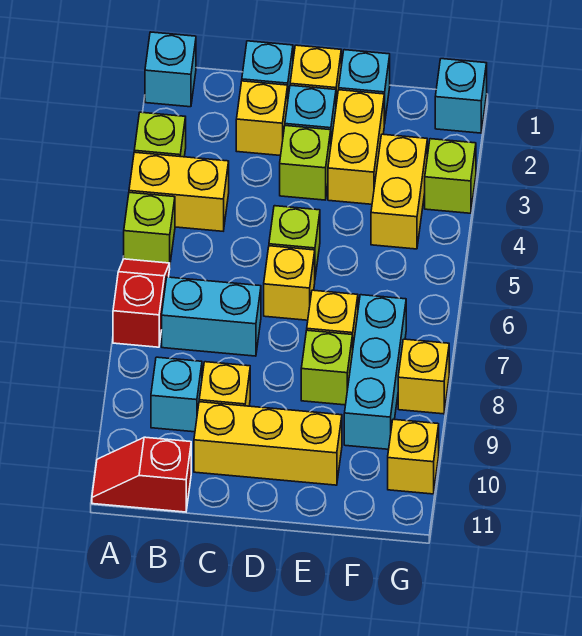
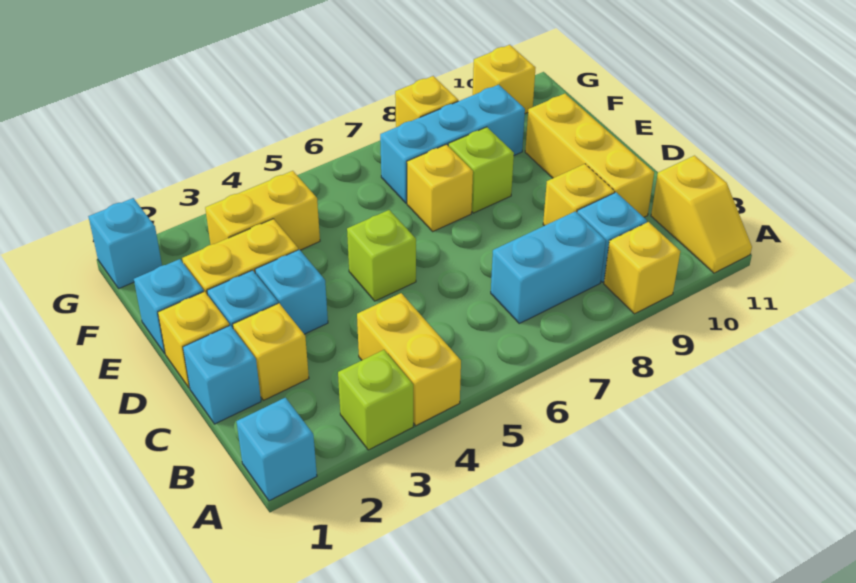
lime 1x1 brick [124,193,175,263] -> none
red 1x2 slope [113,259,170,347] -> none
red 1x2 slope [92,437,191,512] -> yellow 1x2 slope [651,156,752,273]
cyan 1x2 brick [162,277,261,356] -> cyan 1x2 brick turned to [491,211,606,323]
lime 1x1 brick [280,126,331,200] -> cyan 1x1 brick [255,250,328,334]
yellow 1x1 brick [264,246,315,320] -> yellow 1x1 brick moved to [604,222,680,314]
lime 1x1 brick [425,139,476,213] -> none

